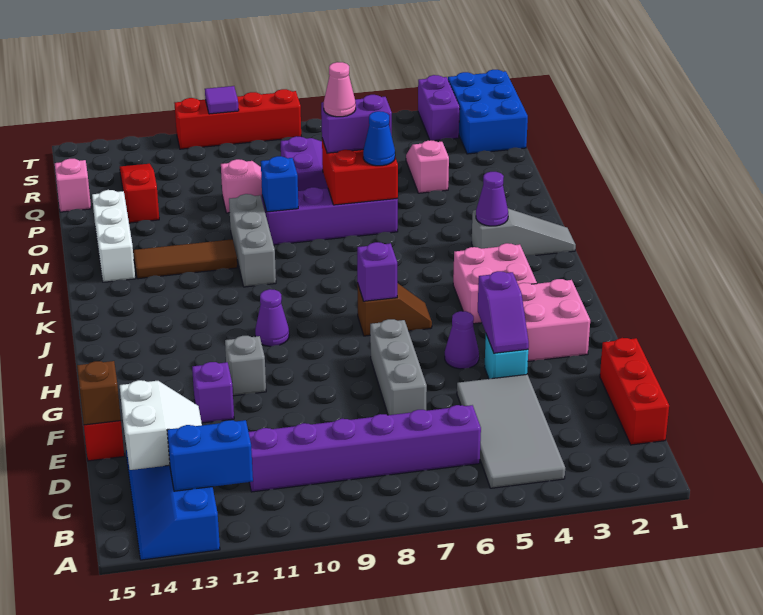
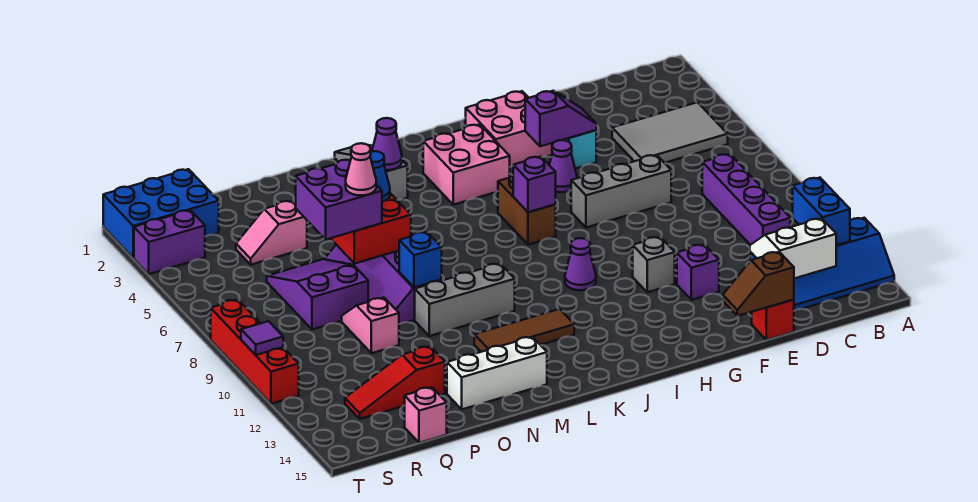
grey 2x4 tile [457,374,565,488] -> grey 2x3 tile [612,102,728,163]
red 1x3 brick [600,338,669,445] -> none
purple 1x6 brick [249,405,481,492] -> purple 1x4 brick [702,154,790,245]
brown 1x2 slope [357,283,432,336] -> brown 1x2 brick [498,175,556,245]
brown 1x3 tile [133,239,237,279] -> brown 1x3 tile turned to [474,309,574,352]
purple 1x2 brick [321,95,392,153] -> purple 2x2 brick [296,160,382,239]

